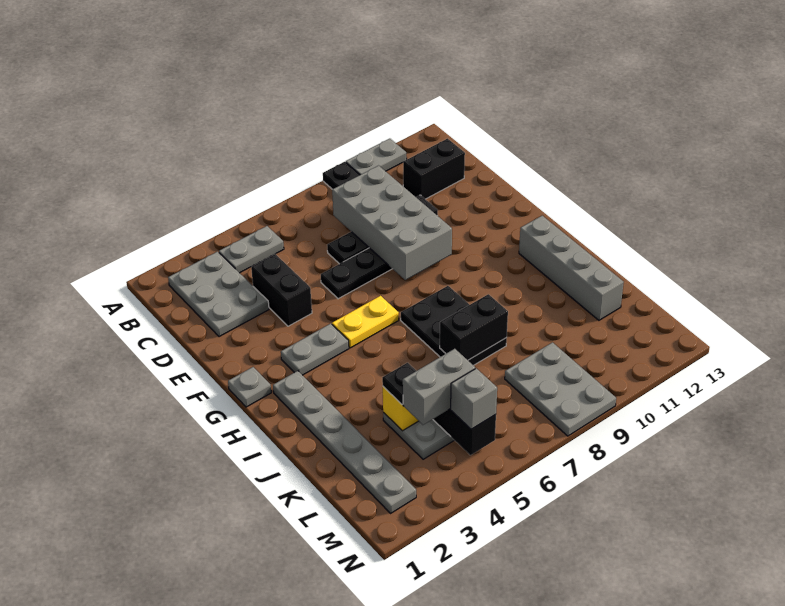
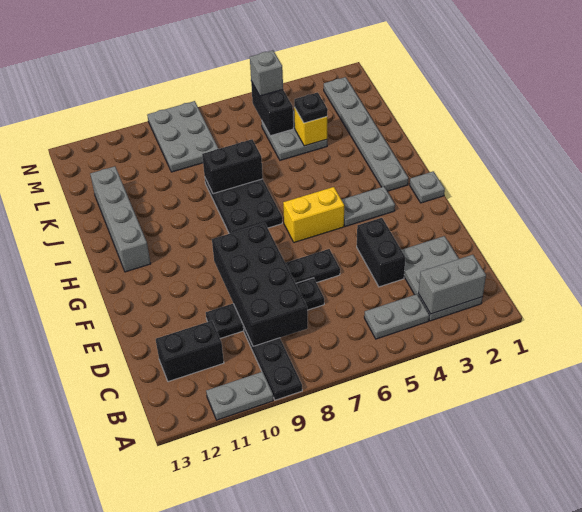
grey 2x4 brick [332,166,452,280] -> black 2x4 brick [212,223,308,346]
yellow 1x2 plate [332,296,399,348] -> yellow 1x2 brick [283,187,344,242]
grey 1x2 brick [403,349,475,425] -> grey 1x2 brick moved to [419,255,486,314]

